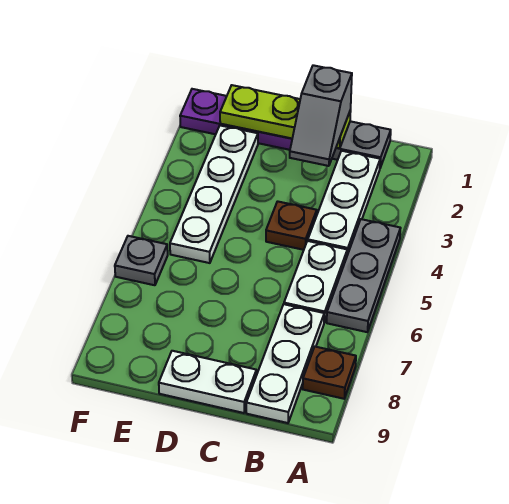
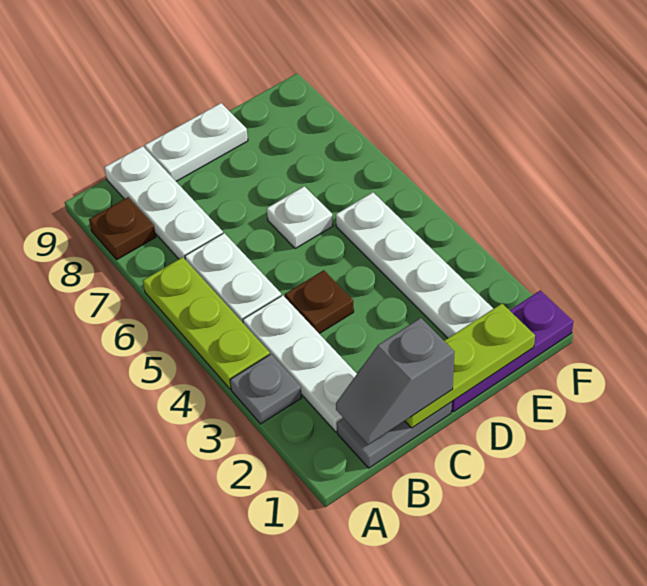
grey 1x3 plate [327,219,400,332] -> lime 1x3 plate [143,257,270,389]
grey 1x2 slope [290,65,352,166] -> grey 1x2 slope turned to [336,318,454,445]
none -> white 1x1 plate [267,186,333,248]
grey 1x1 plate [115,236,168,285] -> grey 1x1 plate moved to [230,354,302,424]

